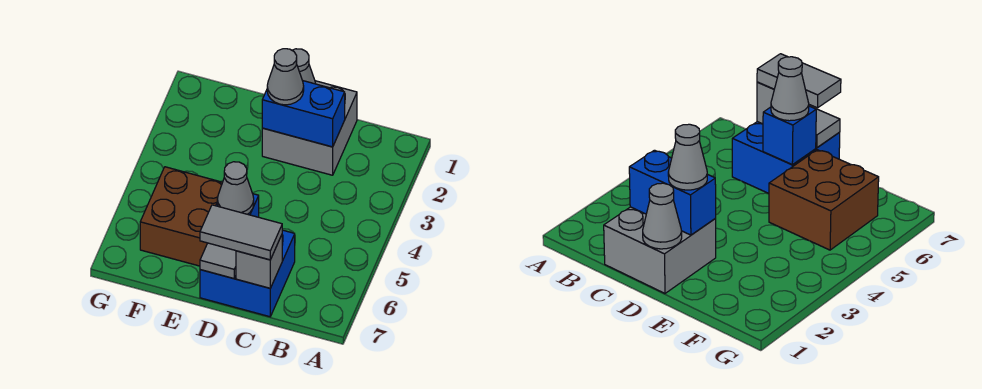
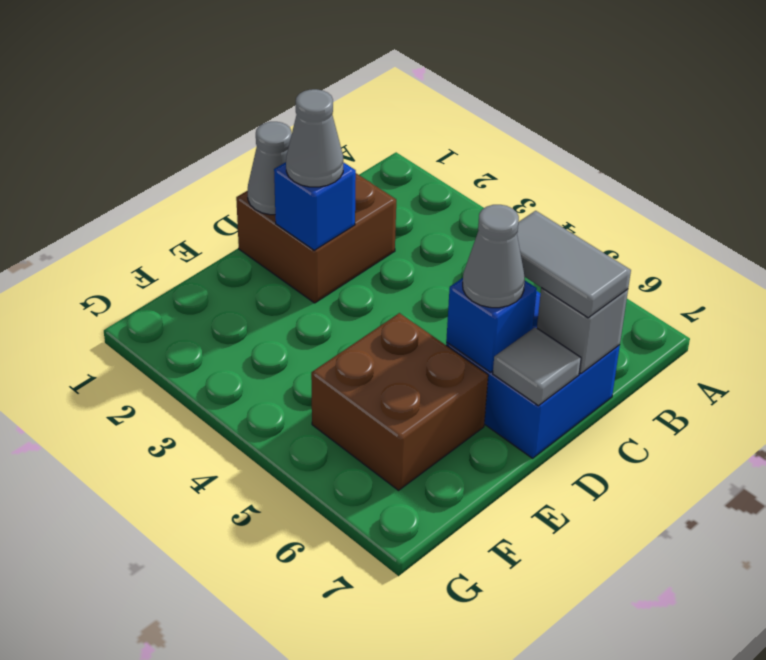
grey 2x2 brick [262,81,357,175] -> brown 2x2 brick [236,173,396,303]
blue 1x2 brick [262,80,345,147] -> blue 1x1 brick [274,162,356,250]
grey 1x2 tile [200,205,282,260] -> grey 1x2 tile turned to [517,211,631,318]

